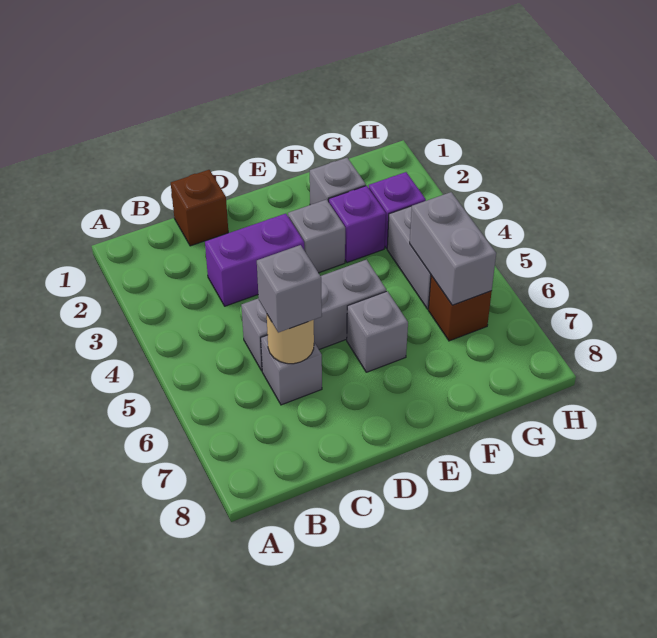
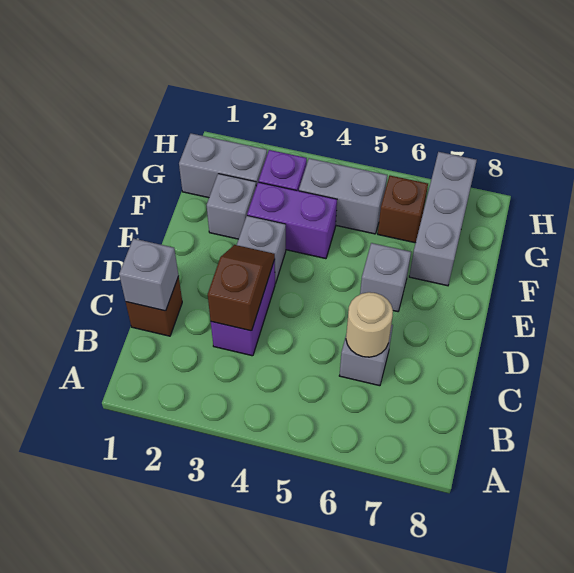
none -> brown 1x2 slope [208,245,275,331]
grey 1x3 brick [241,260,386,371] -> grey 1x3 brick moved to [409,152,477,286]
grey 1x1 brick [257,245,322,333] -> grey 1x1 brick moved to [119,238,178,311]
purple 1x1 brick [329,186,386,263] -> purple 1x2 brick [247,182,337,259]
grey 1x2 brick [410,192,496,305] -> grey 1x2 brick moved to [179,133,267,198]

